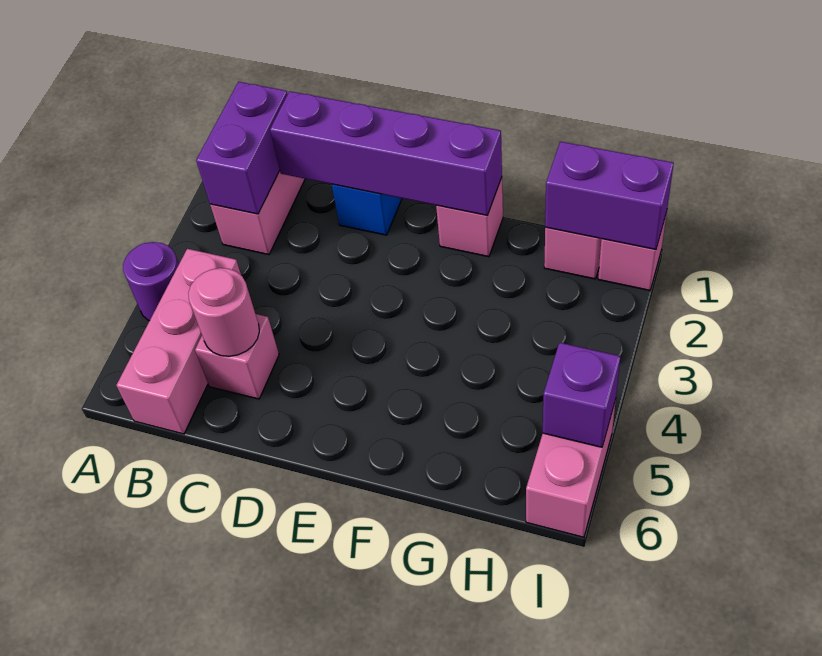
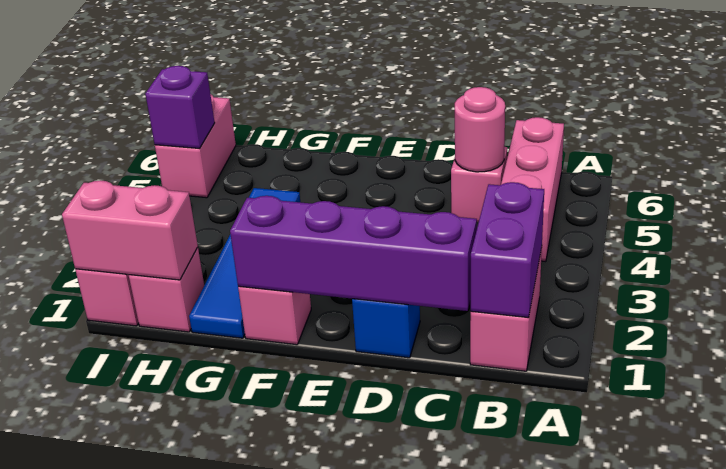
purple 1x1 round brick [123,242,179,321] -> none
none -> blue 1x4 tile [189,188,300,338]
purple 1x2 brick [545,142,674,249] -> pink 1x2 brick [62,180,198,280]

